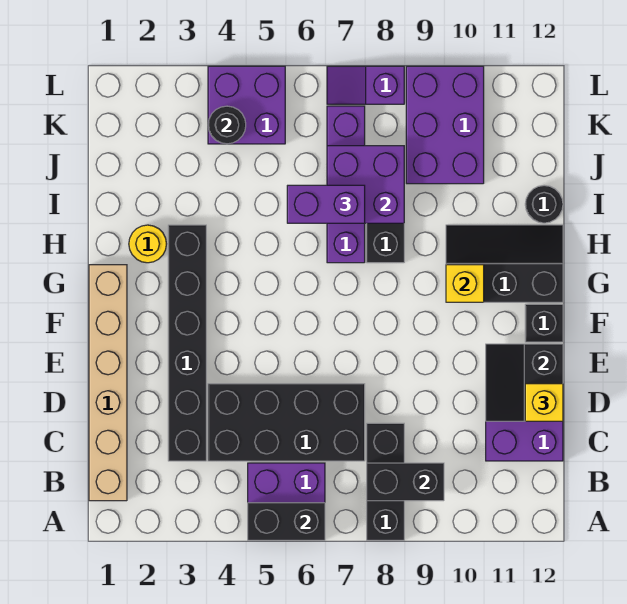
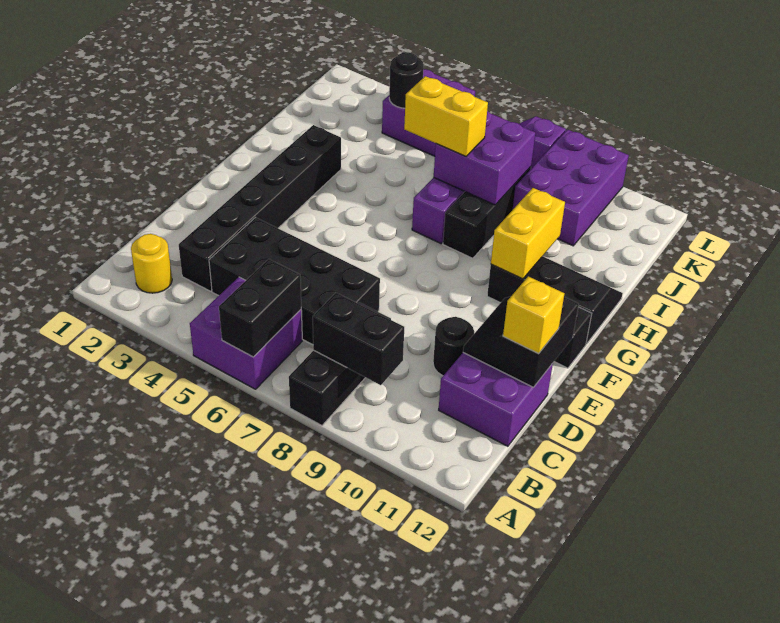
black 1x2 brick [248,503,325,540] -> black 1x2 brick turned to [219,259,301,357]
tan 1x6 brick [89,265,127,501] -> none
yellow 1x1 brick [446,265,484,302] -> yellow 1x2 brick [491,188,565,279]
yellow 1x1 round brick [129,225,166,263] -> yellow 1x1 round brick moved to [131,234,172,293]
purple 1x2 brick [287,185,365,223] -> yellow 1x2 brick [404,76,488,156]
black 1x1 round brick [525,185,563,223] -> black 1x1 round brick moved to [433,317,474,376]

